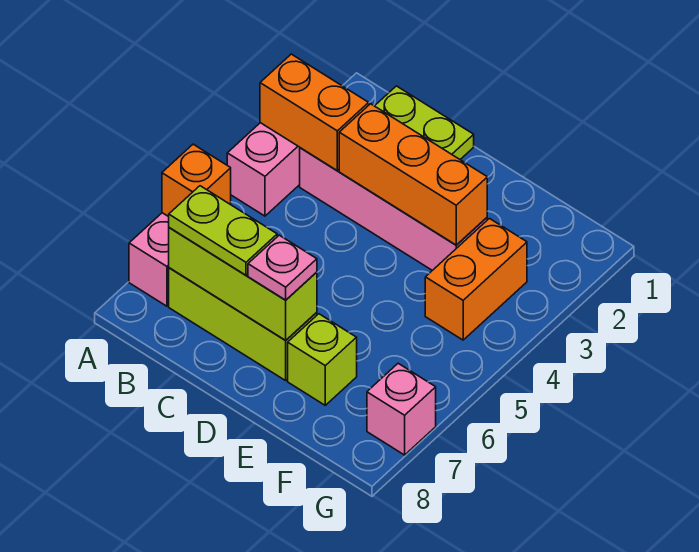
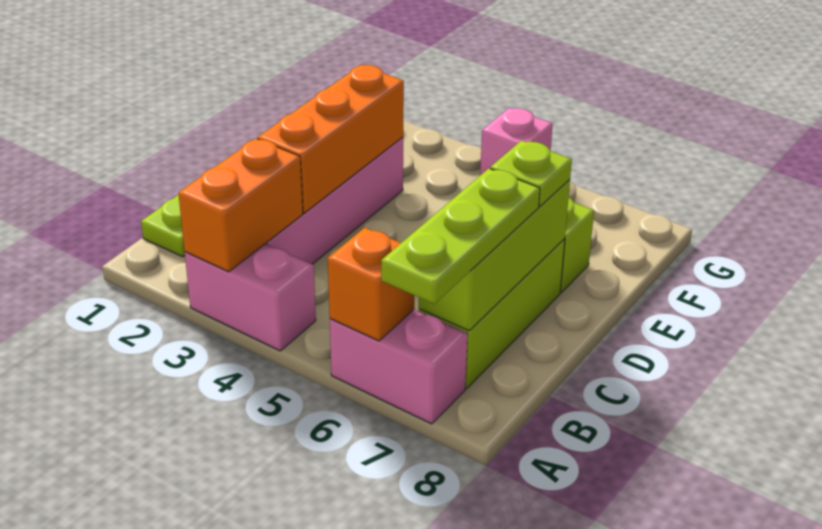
lime 1x2 plate [169,186,277,275] -> lime 1x3 plate [381,169,540,304]
pink 1x1 plate [248,235,317,300] -> lime 1x1 plate [490,141,572,206]
orange 1x2 brick [425,219,527,340] -> none
pink 1x1 brick [367,363,436,455] -> pink 1x1 brick moved to [480,108,553,175]

